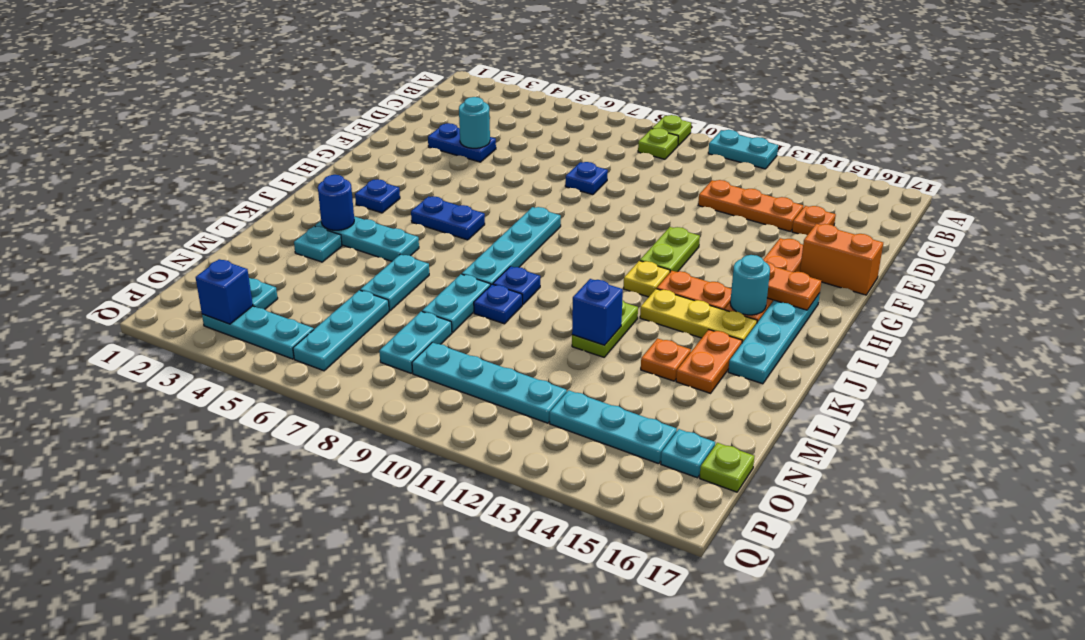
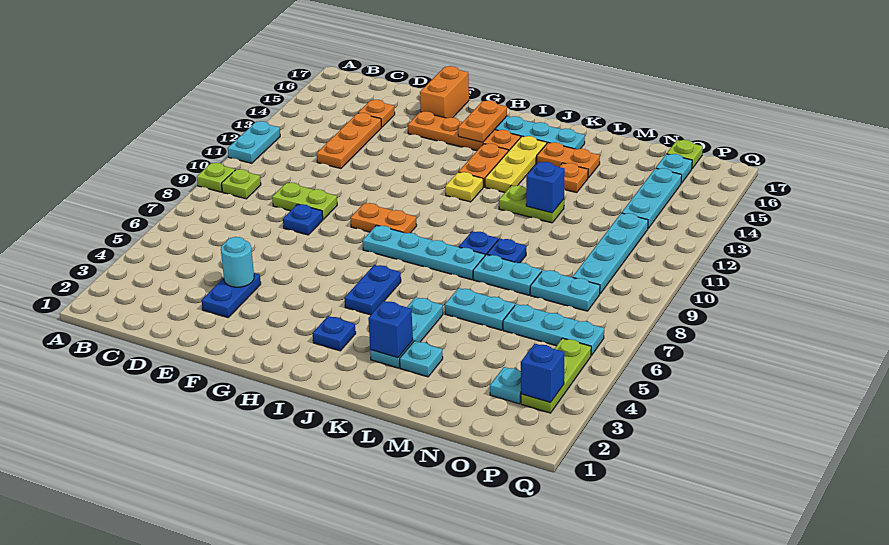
none -> orange 1x2 plate [350,203,417,233]
lime 1x2 plate [640,227,700,272] -> lime 1x2 plate moved to [272,183,337,219]
cyan 1x1 round brick [730,255,770,315] -> none
blue 1x1 round brick [318,175,354,230] -> blue 1x1 brick [368,301,413,358]
cyan 1x3 plate [202,306,314,359] -> lime 1x3 plate [521,338,591,413]

